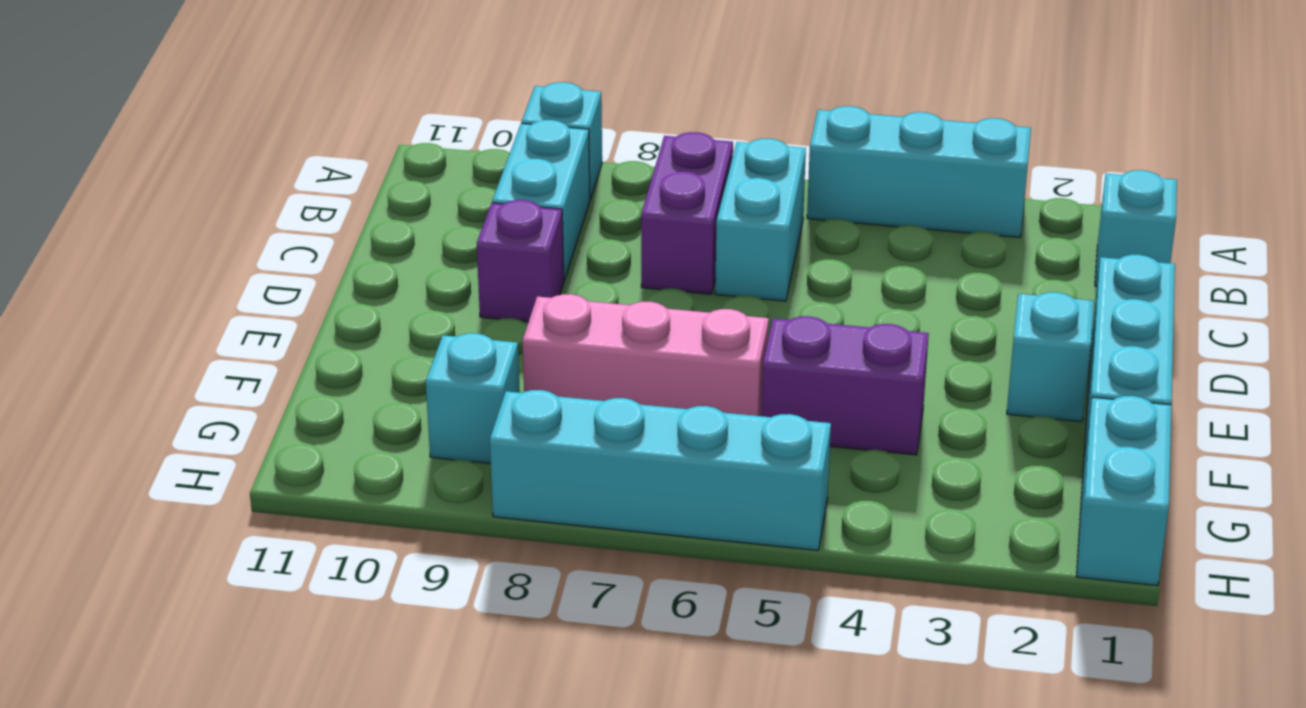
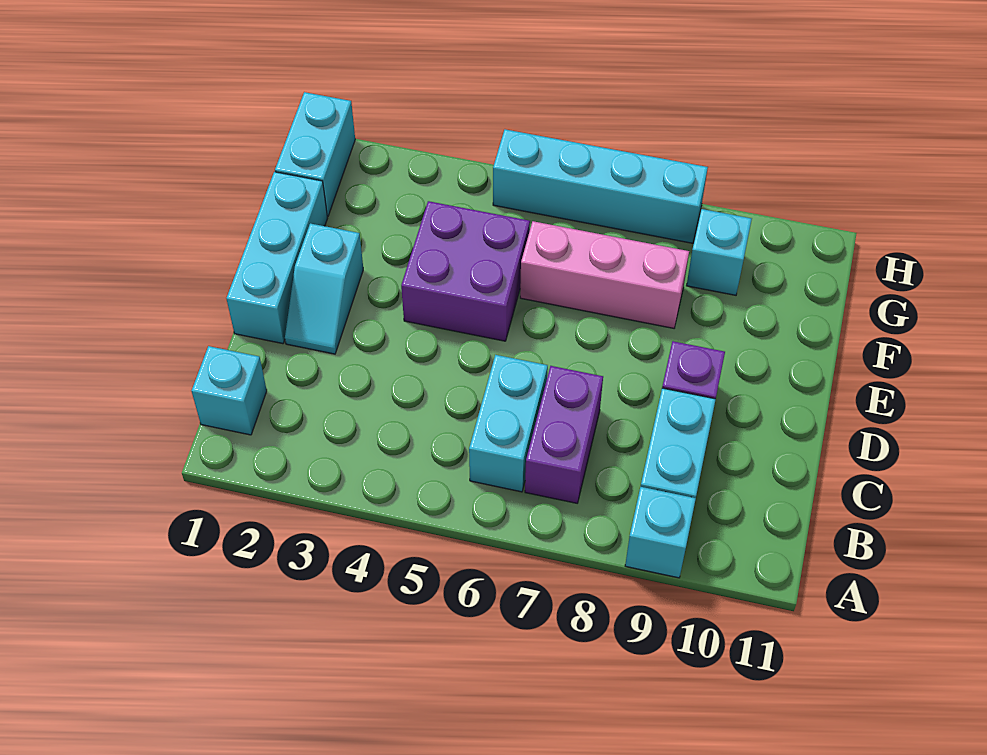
cyan 1x3 brick [807,106,1031,238] -> none
purple 1x2 brick [761,316,929,455] -> purple 2x2 brick [401,201,530,341]

